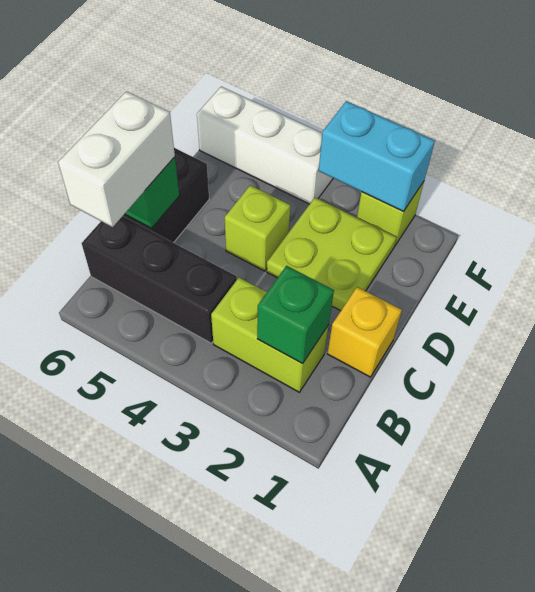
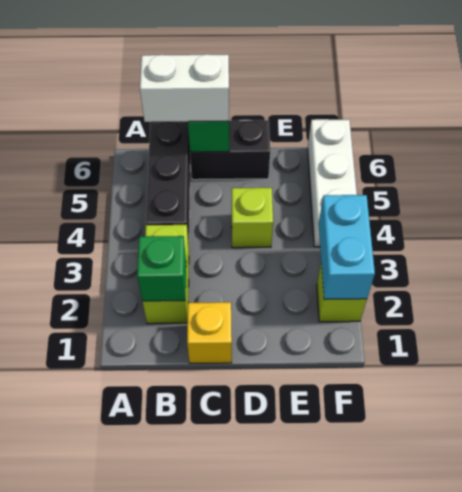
lime 2x2 plate [267,198,396,311] -> none

